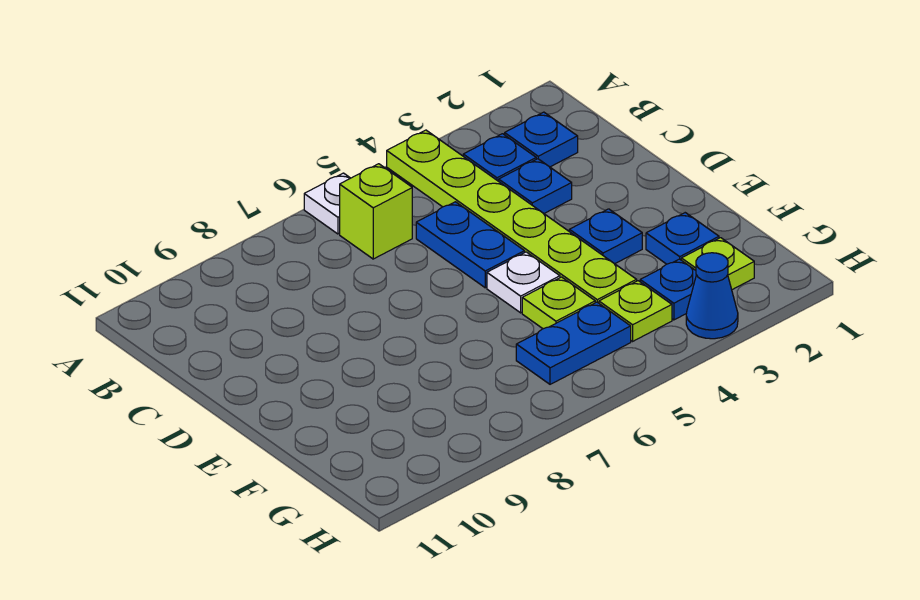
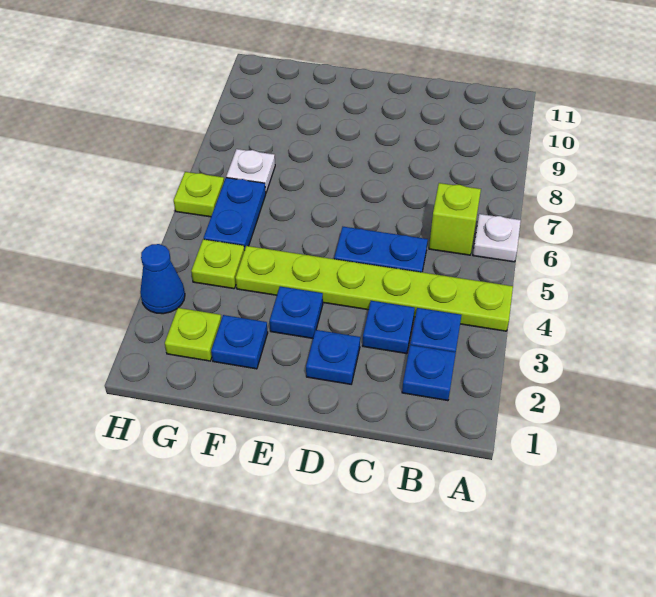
white 1x1 plate [487,252,560,313] -> white 1x1 plate moved to [226,149,275,192]
lime 1x1 plate [522,277,595,329] -> lime 1x1 plate moved to [174,172,224,217]
blue 1x1 plate [640,259,696,320] -> blue 1x1 plate moved to [306,330,360,384]

